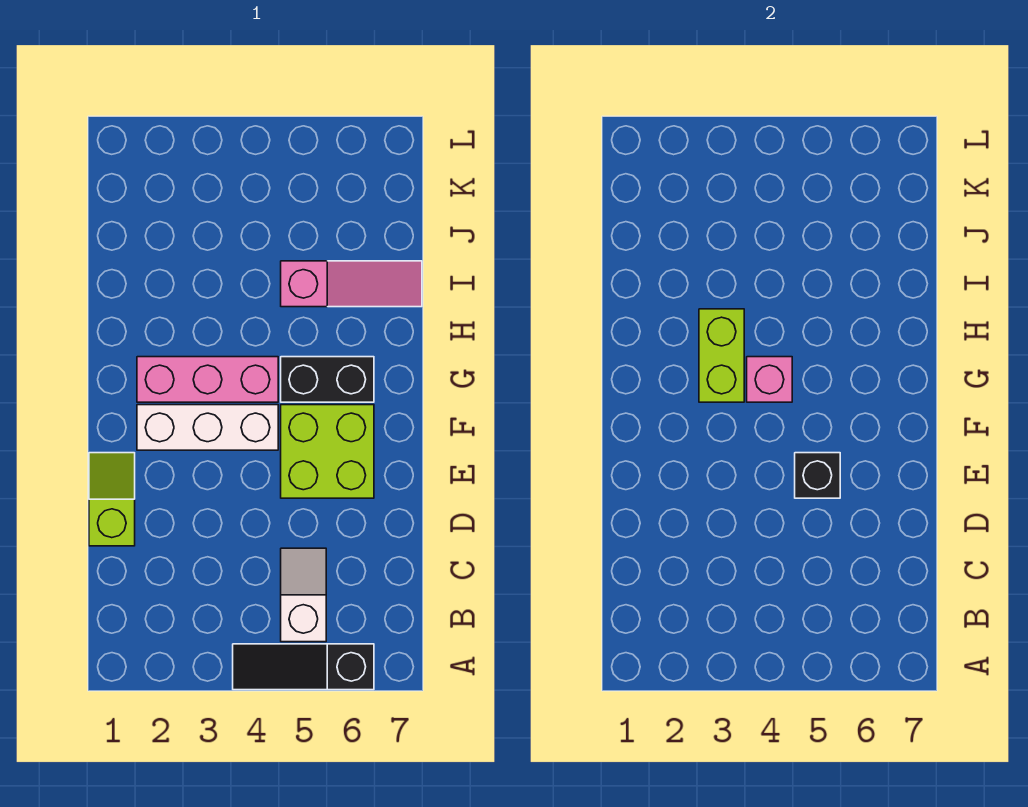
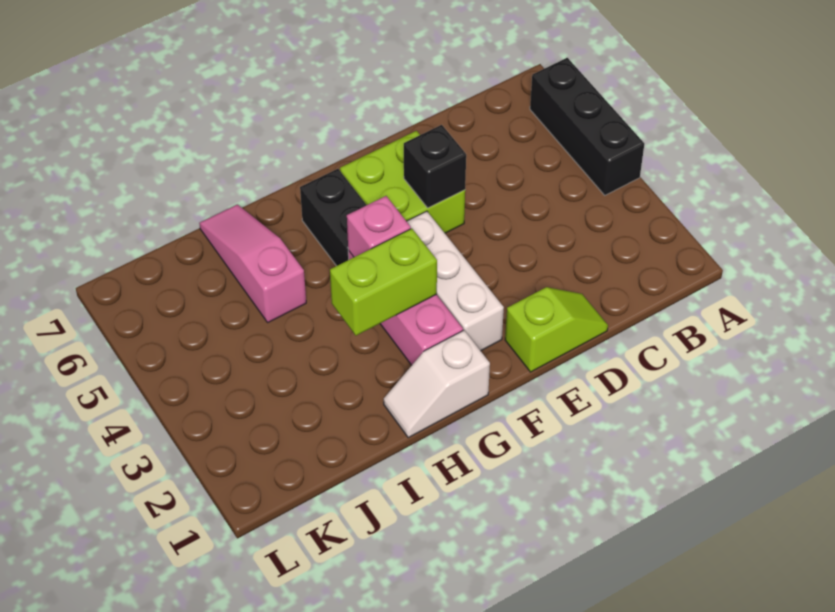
black 1x3 slope [233,644,374,690] -> black 1x3 brick [530,58,644,195]
white 1x2 slope [281,548,326,642] -> white 1x2 slope moved to [384,330,490,438]
lime 1x2 slope [89,453,135,546] -> lime 1x2 slope turned to [505,287,608,372]

